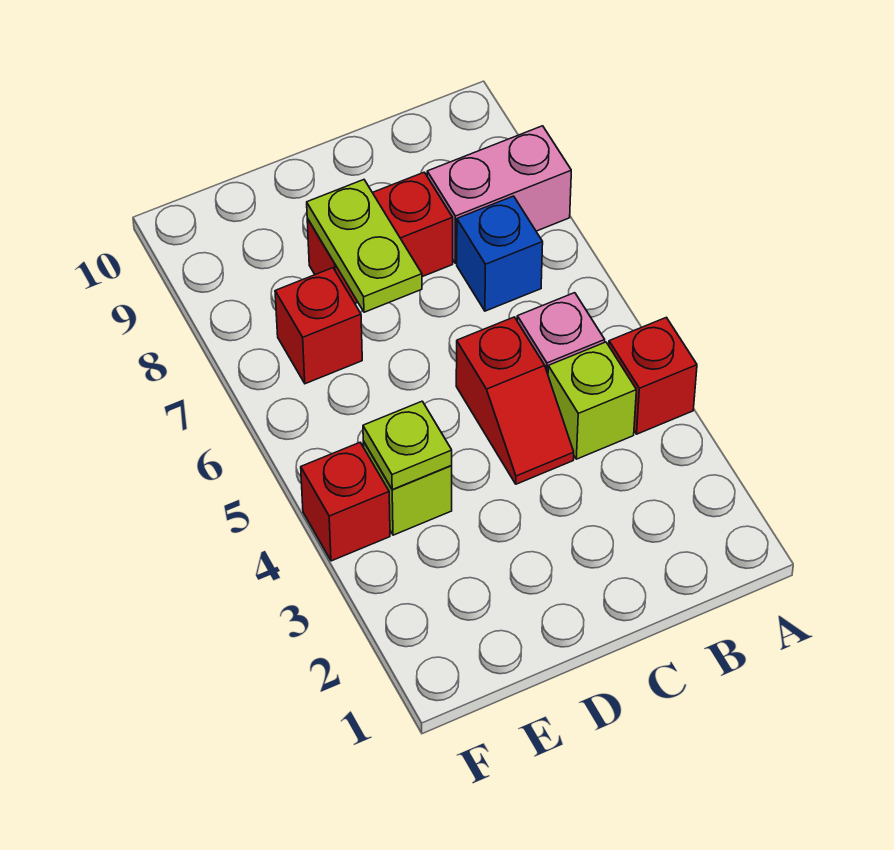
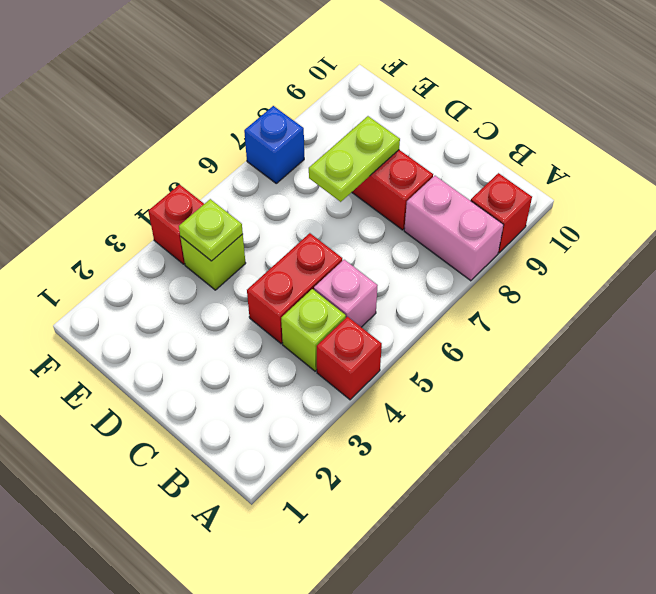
blue 1x1 brick [457,196,543,311] -> blue 1x1 brick moved to [244,106,304,183]
red 1x2 slope [456,317,574,484] -> red 1x2 brick [247,233,342,344]
red 1x1 brick [275,268,362,384] -> red 1x1 brick moved to [471,173,532,253]

